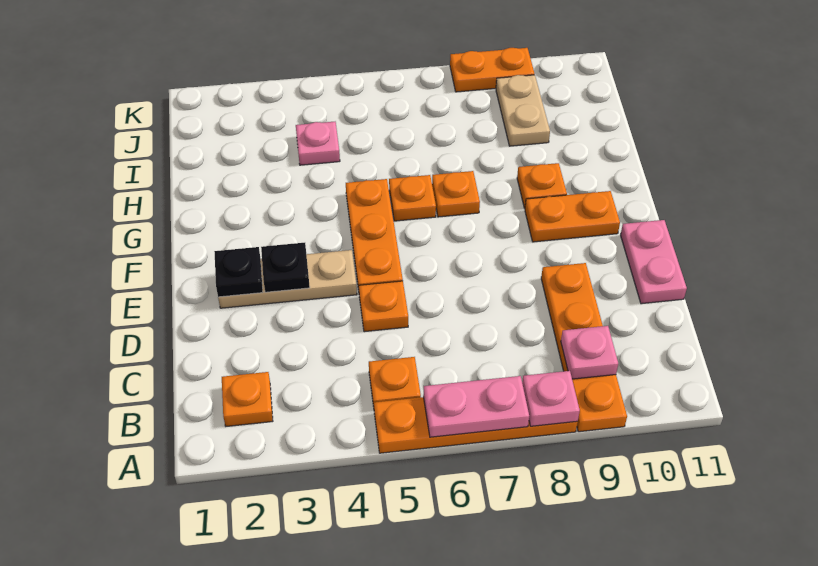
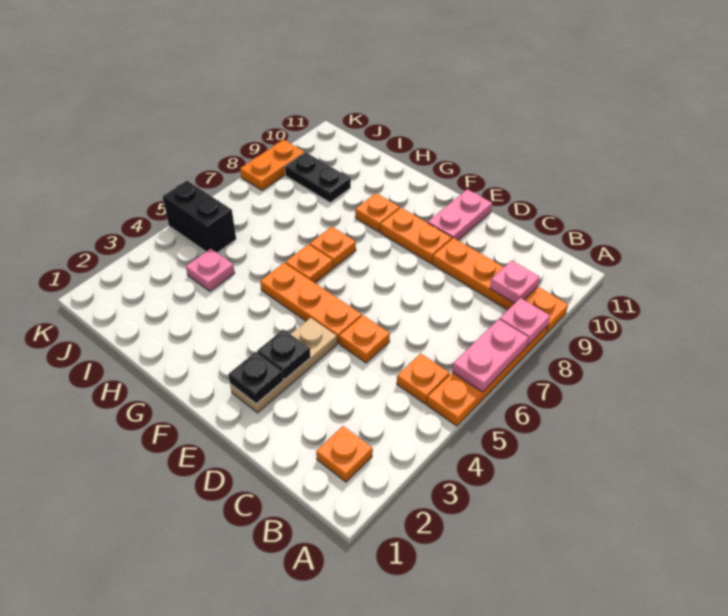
pink 1x2 plate [621,220,687,304] -> pink 1x2 plate turned to [428,189,492,240]
orange 1x2 plate [525,191,620,242] -> orange 1x2 plate turned to [380,208,452,263]
tan 1x2 plate [496,75,550,146] -> black 1x2 plate [285,152,351,203]
none -> black 1x2 brick [163,181,236,253]

